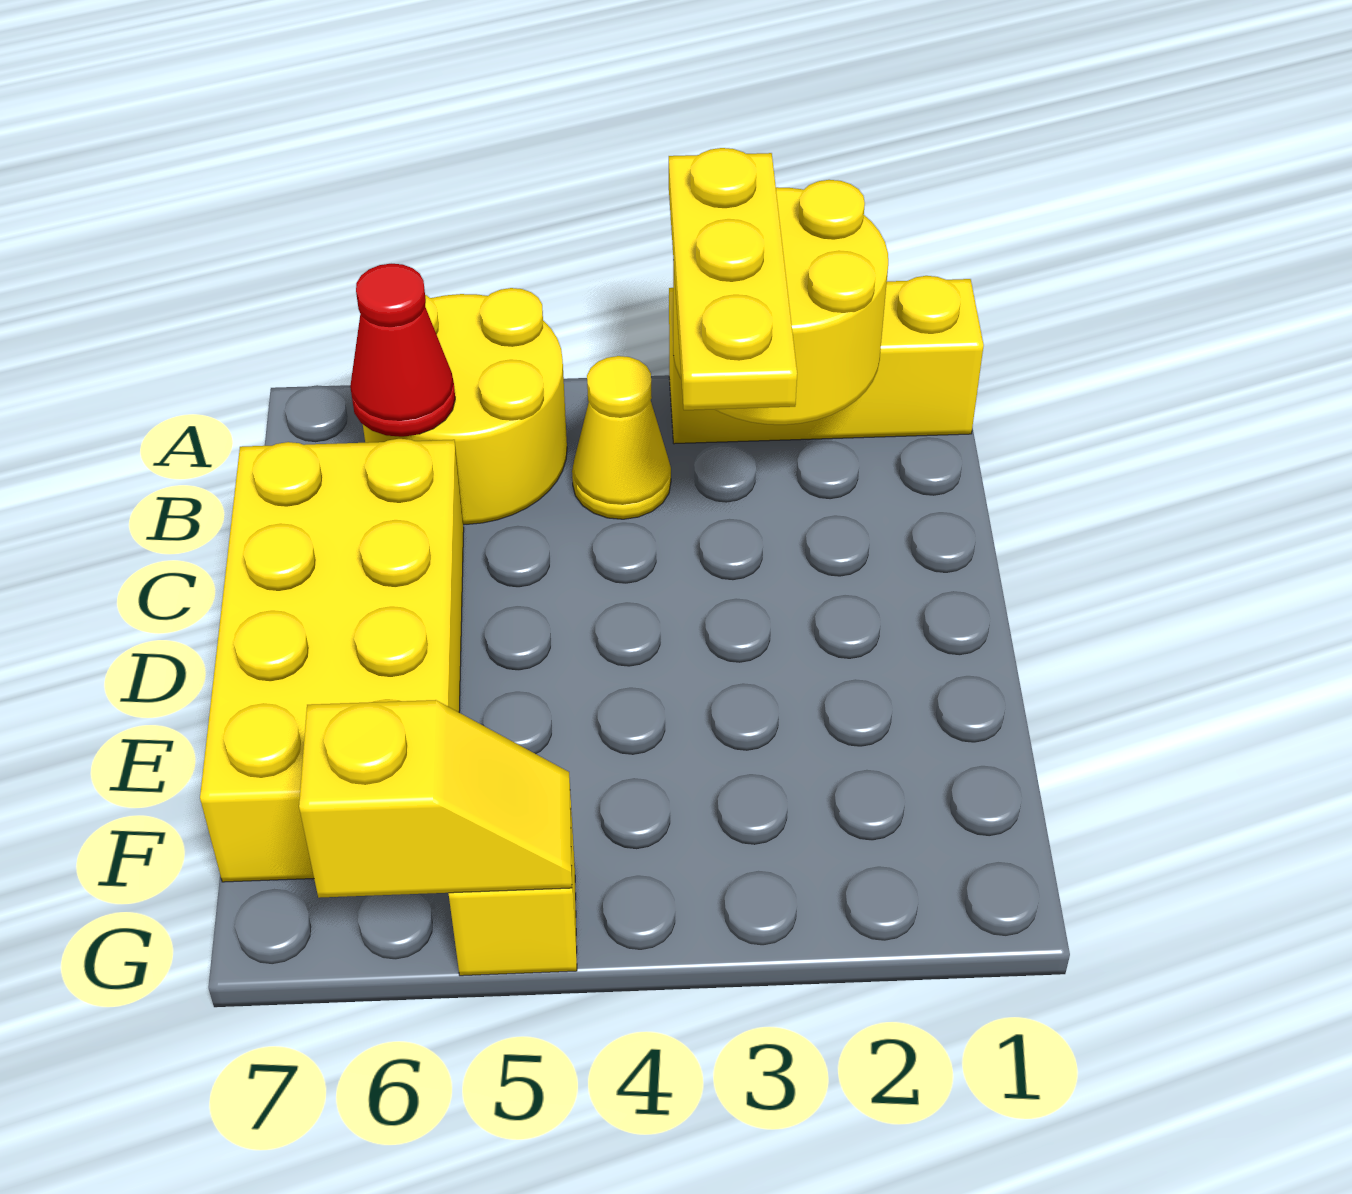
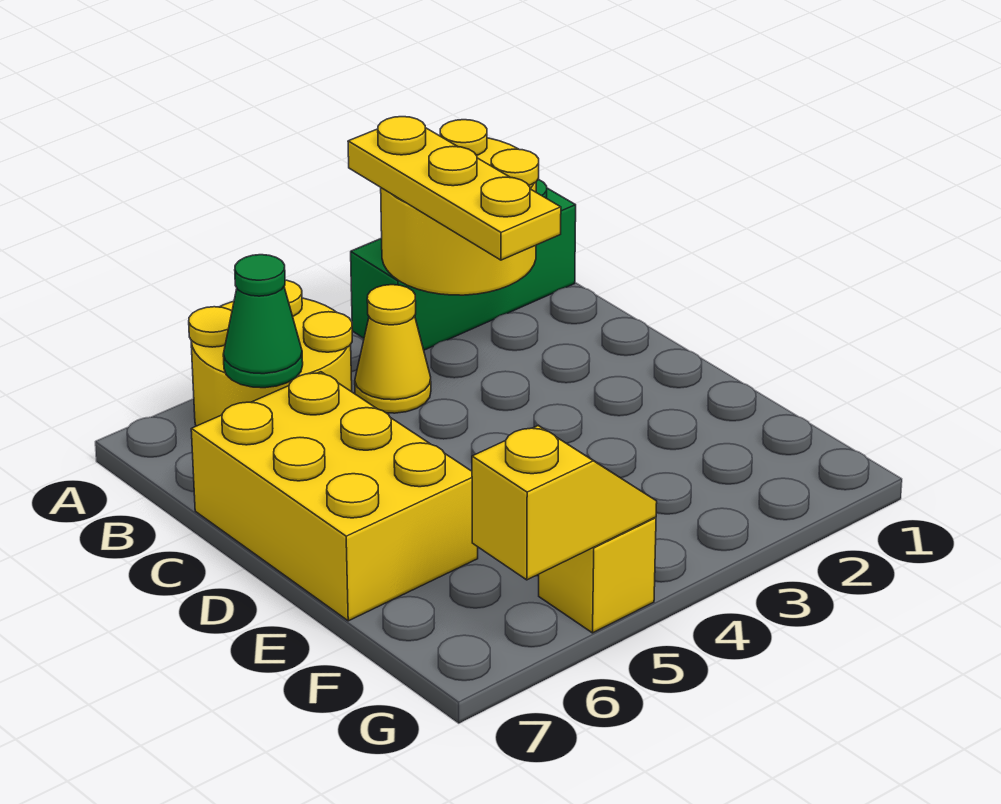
yellow 1x3 brick [669,276,984,444] -> green 1x3 brick [351,179,576,350]
red 1x1 cone [350,264,455,437] -> green 1x1 cone [223,255,303,388]
yellow 2x4 brick [200,439,464,882] -> yellow 2x3 brick [191,372,478,621]

